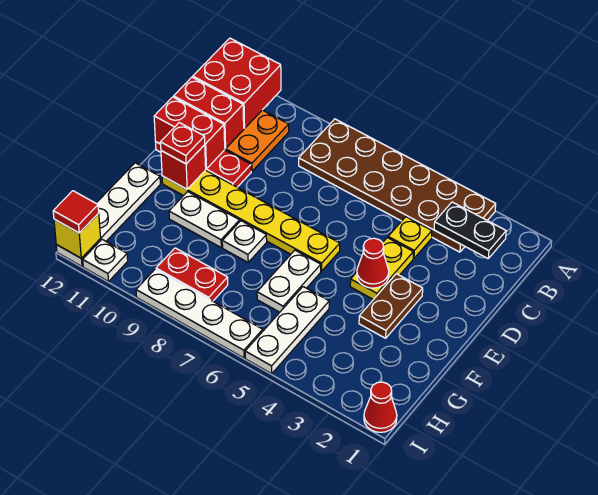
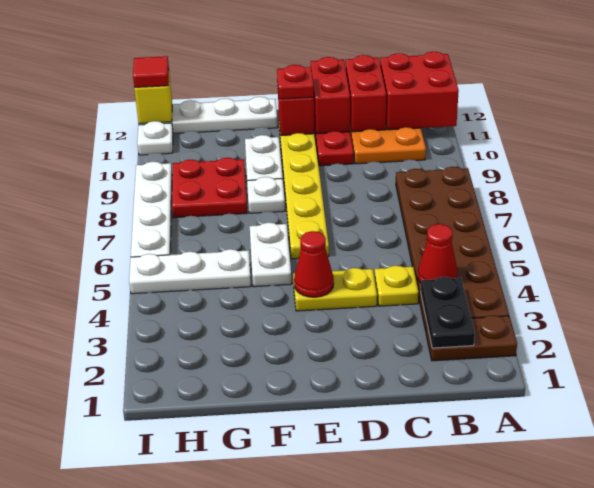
brown 1x2 plate [359,274,423,338] -> brown 1x2 plate moved to [426,315,517,361]
white 1x2 plate [257,250,321,312] -> white 1x2 plate turned to [250,223,291,287]
red 1x2 plate [156,248,228,301] -> red 2x2 plate [172,158,247,218]
red 1x1 cone [364,382,397,432] -> red 1x1 cone moved to [418,224,457,283]

